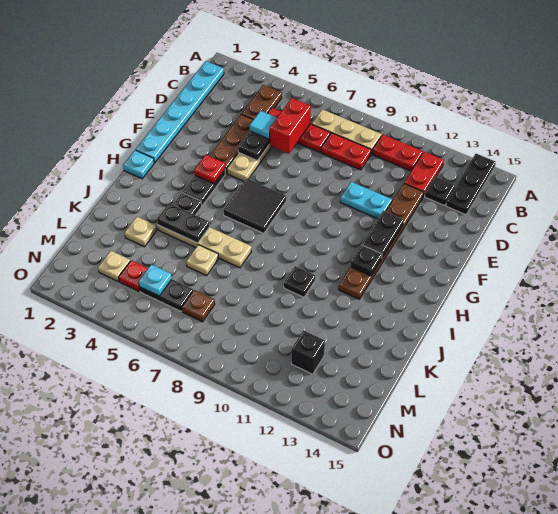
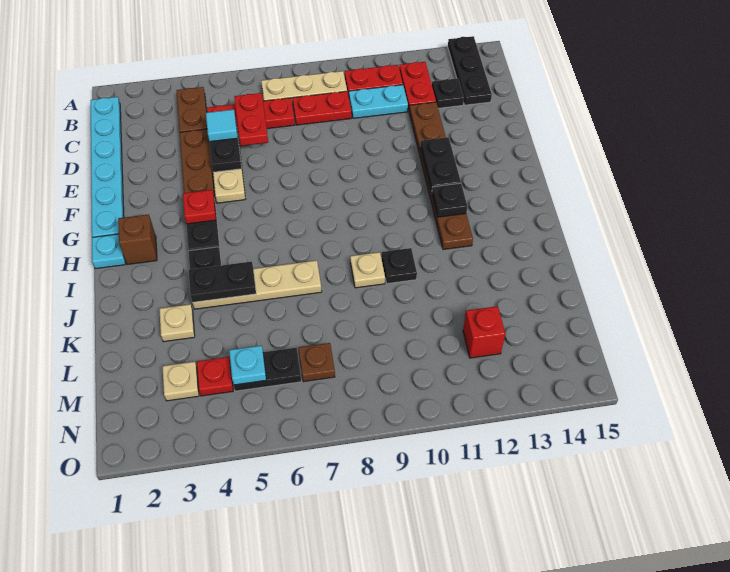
red 1x2 brick [269,98,311,154] -> red 1x2 plate [234,93,268,146]
cyan 1x2 plate [341,182,392,219] -> cyan 1x2 plate moved to [349,85,408,118]
black 2x2 tile [223,178,286,233] -> none
none -> brown 1x1 brick [118,214,157,265]
tan 1x1 plate [186,245,218,276] -> tan 1x1 plate moved to [350,252,385,288]
black 1x1 brick [291,330,325,374] -> red 1x1 brick [463,306,505,358]

